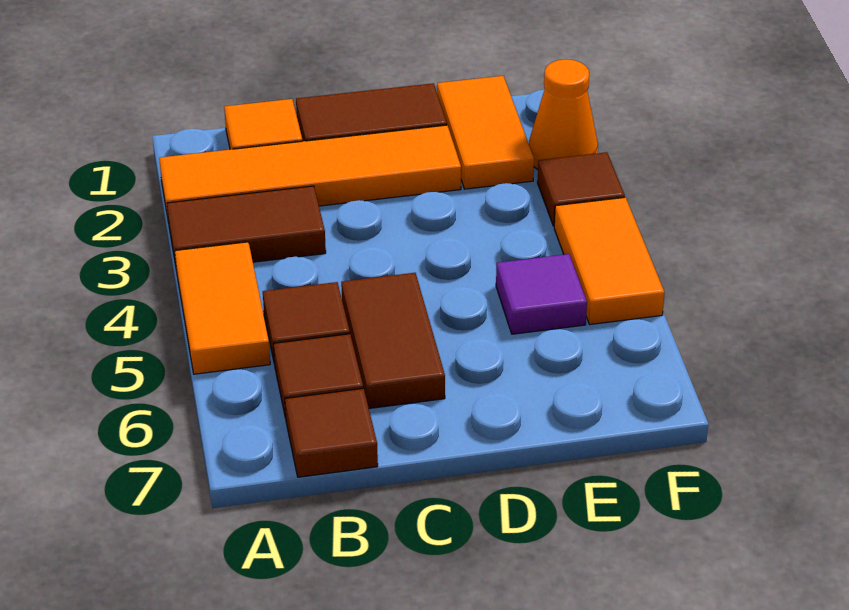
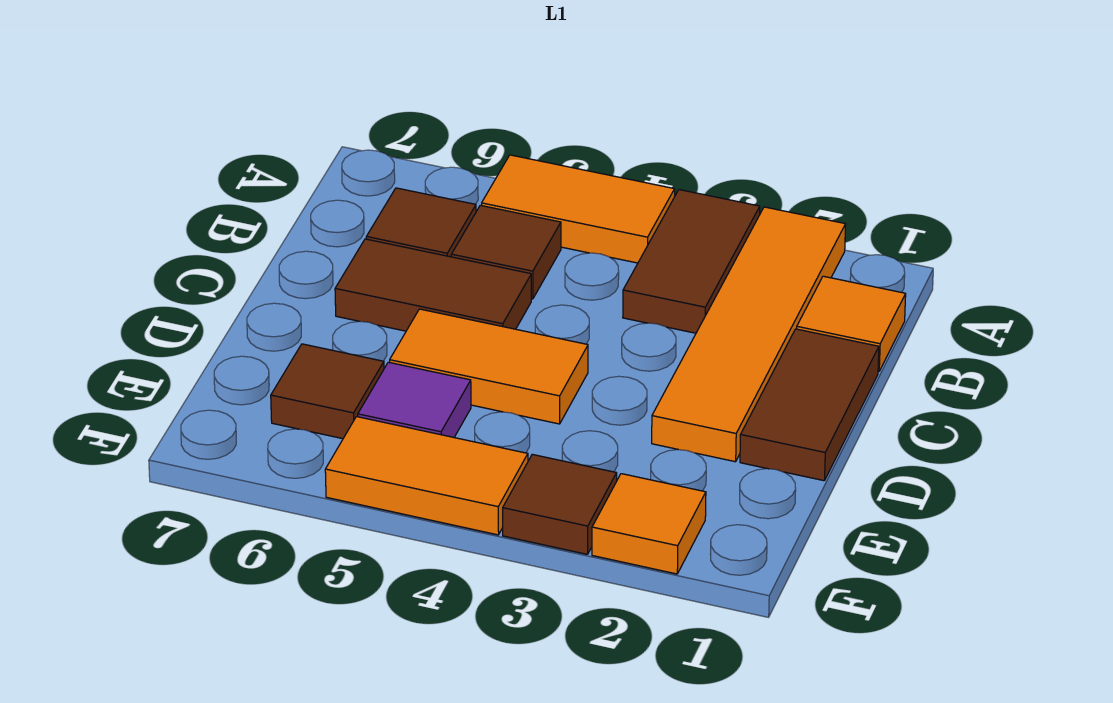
brown 1x1 tile [285,388,378,477] -> brown 1x1 tile moved to [271,344,384,439]
orange 1x2 tile [437,76,534,189] -> orange 1x2 tile moved to [390,309,588,424]
orange 1x1 cone [529,59,598,169] -> orange 1x1 tile [592,474,706,574]

